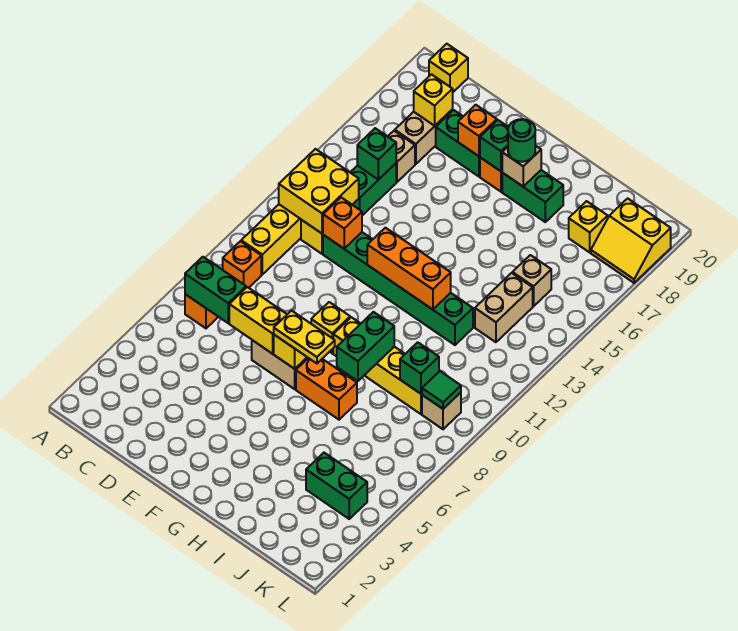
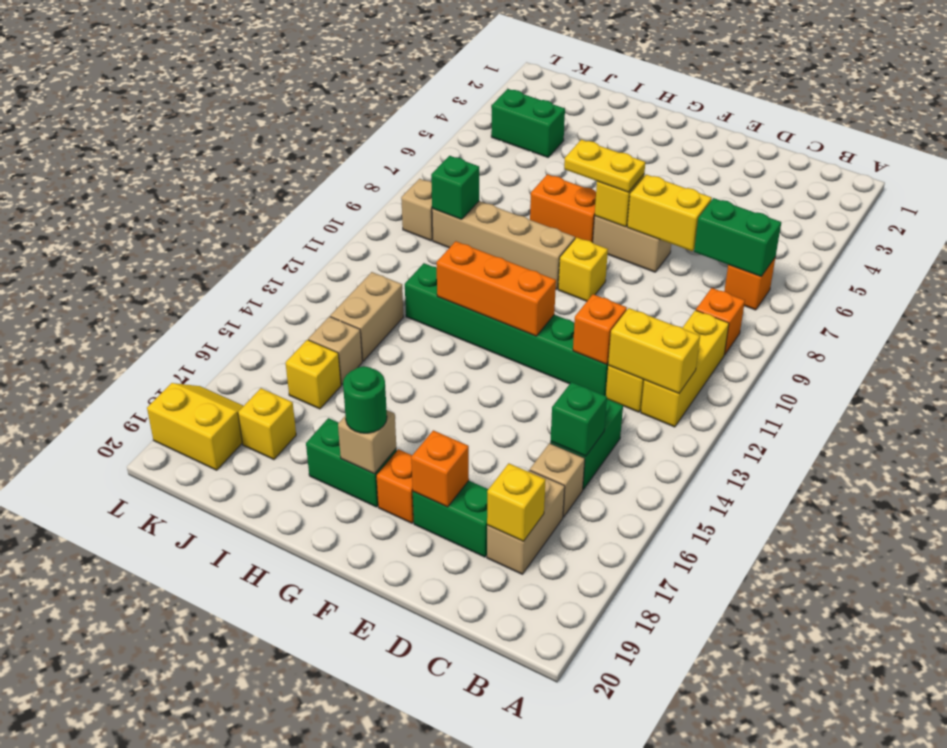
yellow 2x2 brick [279,149,359,233] -> yellow 1x2 brick [608,308,700,394]
yellow 1x1 brick [429,44,468,92] -> yellow 1x1 brick moved to [286,340,341,409]
green 1x1 brick [480,120,508,171] -> none
yellow 1x4 brick [333,317,422,414] -> tan 1x4 brick [432,201,575,289]
green 1x2 brick [337,312,394,381] -> none
green 1x1 tile [422,371,461,409] -> none

